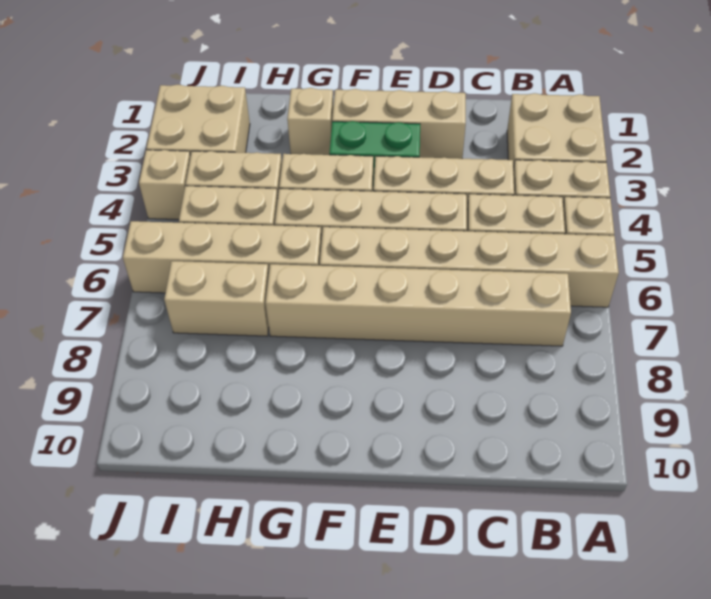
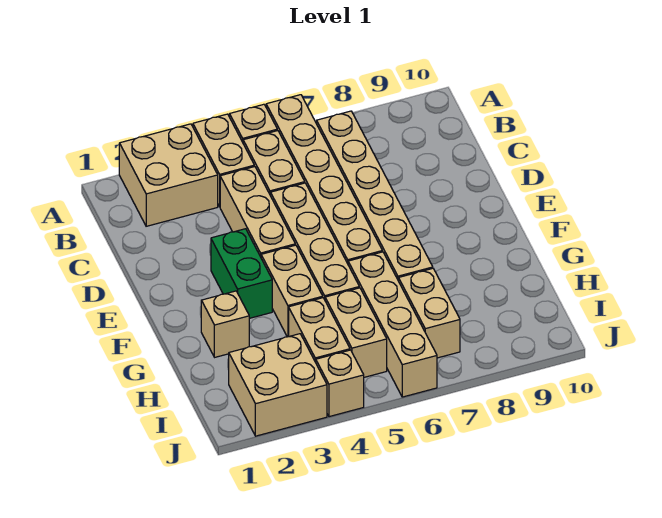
tan 1x3 brick [332,89,466,159] -> none

